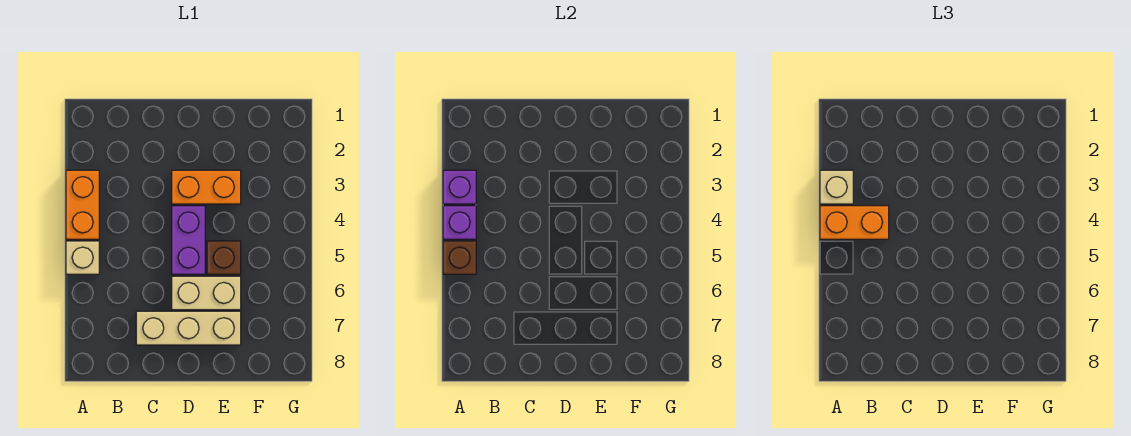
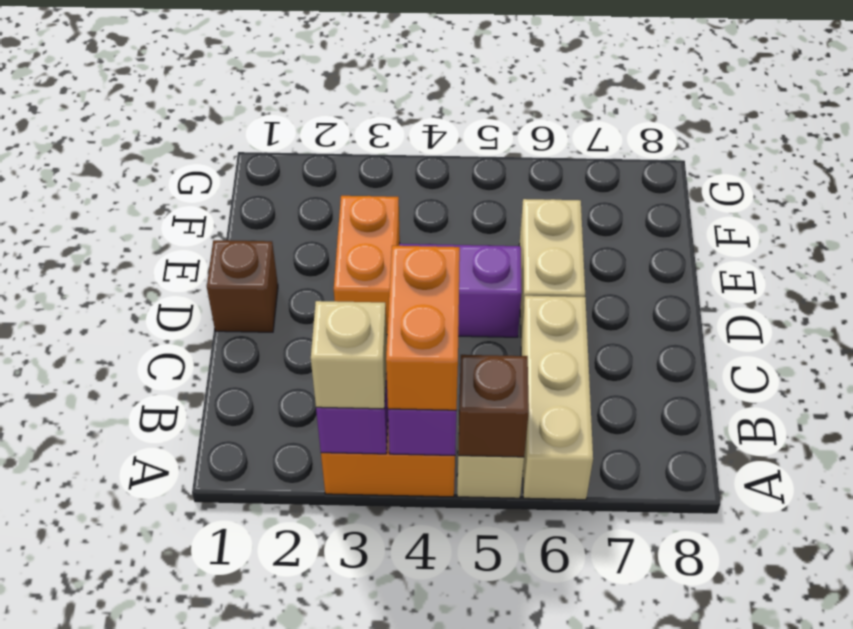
tan 1x3 brick [136,311,241,345] -> tan 1x3 brick moved to [521,296,593,500]
brown 1x1 brick [207,241,241,274] -> brown 1x1 brick moved to [207,240,278,332]

